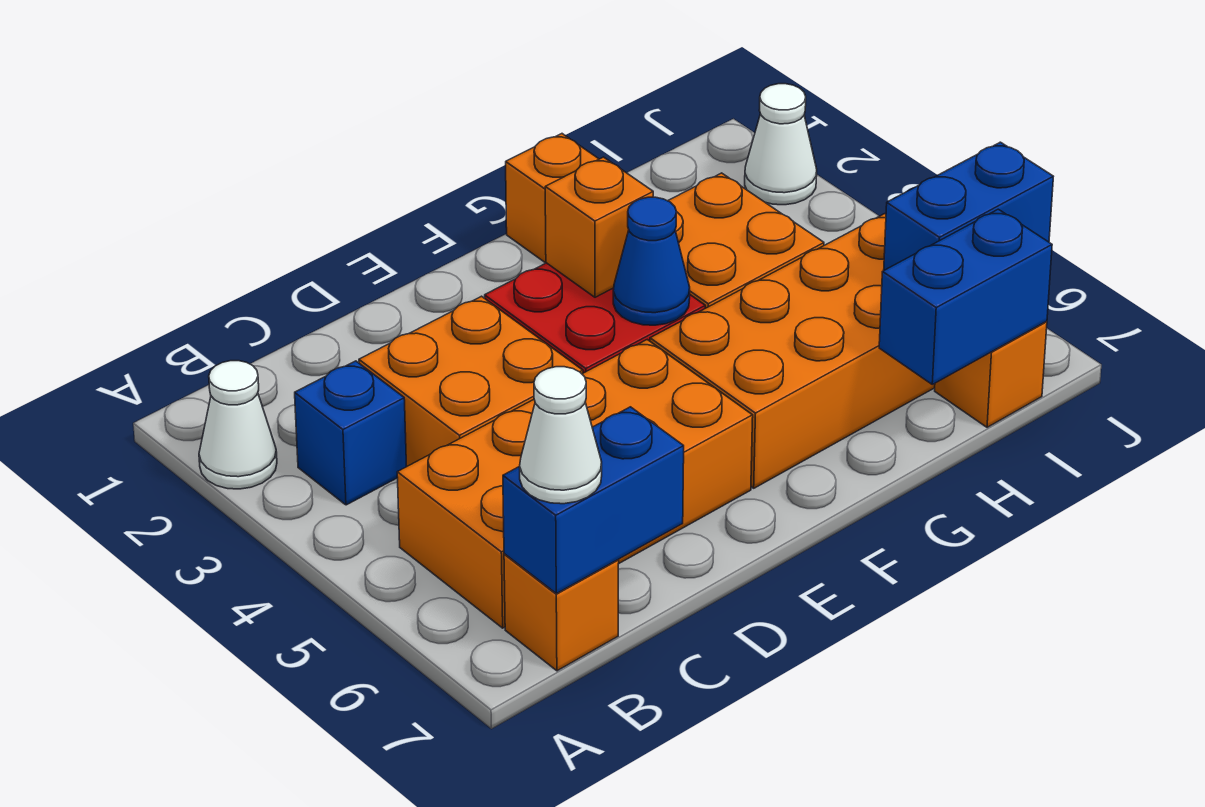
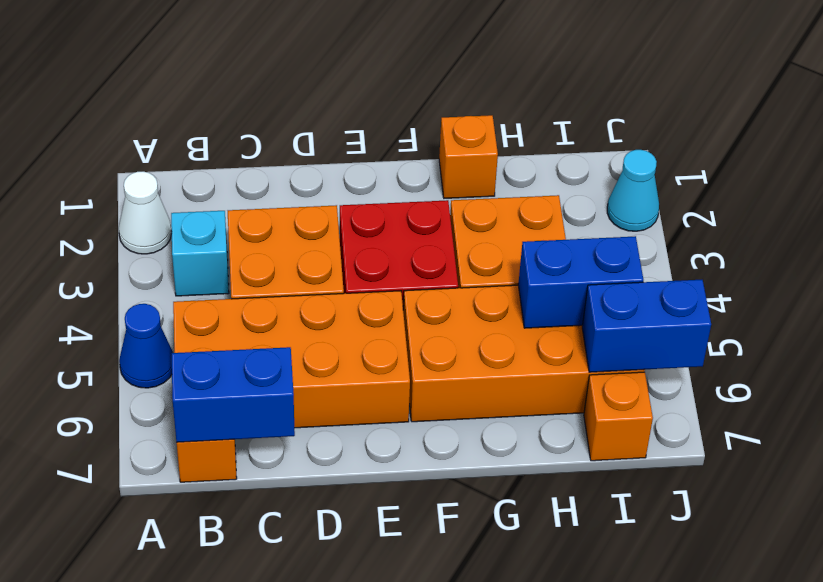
blue 1x1 brick [295,361,407,505] -> cyan 1x1 brick [171,211,229,296]
white 1x1 cone [520,367,602,504] -> none
orange 1x1 brick [545,157,653,297] -> none
blue 1x1 cone [613,197,690,325] -> blue 1x1 cone moved to [119,304,173,388]
blue 1x2 brick [879,209,1052,384] -> blue 1x2 brick moved to [518,236,643,328]
white 1x1 cone [745,84,817,205] -> cyan 1x1 cone [607,150,659,231]

